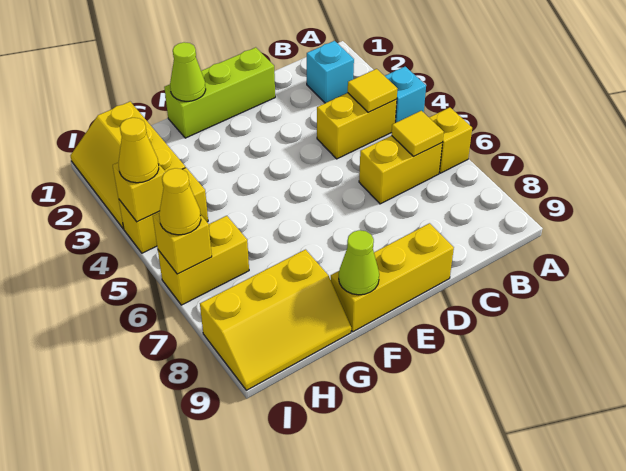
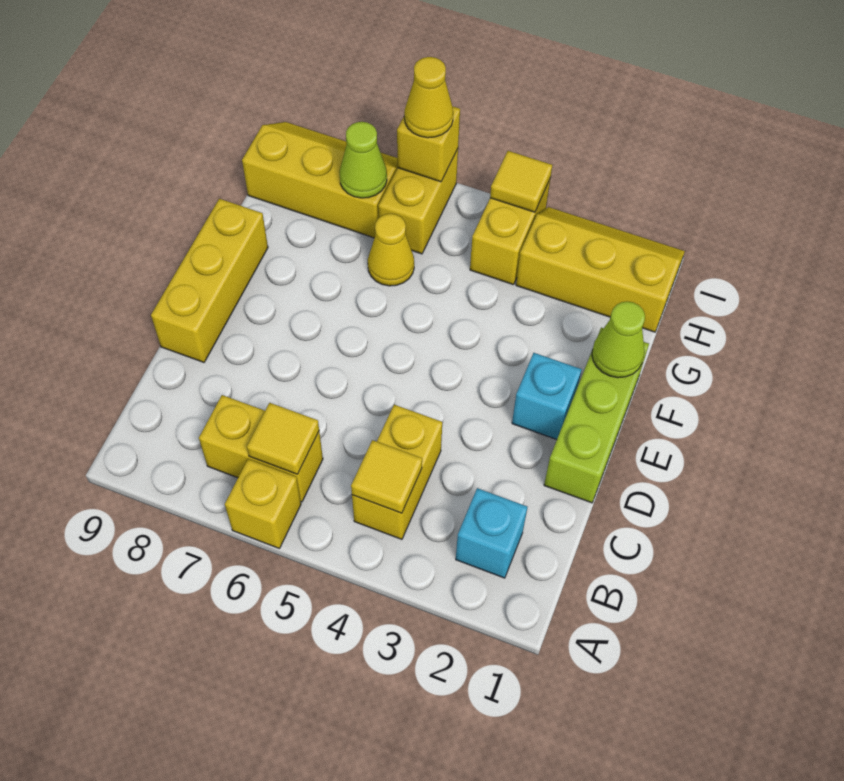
cyan 1x1 brick [385,67,426,123] -> cyan 1x1 brick moved to [512,353,582,440]
yellow 1x2 brick [359,136,442,204] -> yellow 1x2 brick turned to [199,395,323,502]
lime 1x1 cone [339,230,379,295] -> lime 1x1 cone moved to [339,122,387,198]
yellow 2x3 slope [200,250,351,390] -> yellow 2x3 slope turned to [242,122,397,238]
yellow 1x1 brick [113,162,165,222] -> yellow 1x1 tile [490,151,552,212]
yellow 1x1 cone [119,118,159,183] -> yellow 1x1 cone moved to [368,214,414,286]

